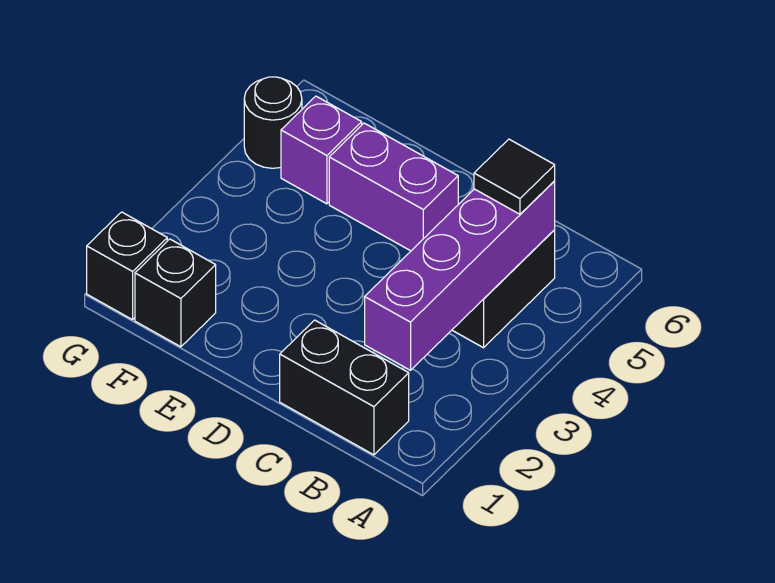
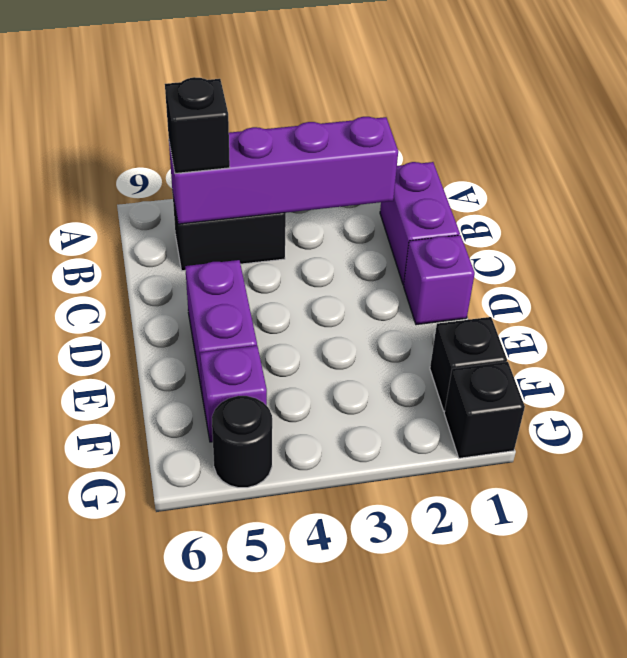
black 1x2 brick [280,320,409,455] -> purple 1x2 brick [380,162,460,285]
black 1x1 tile [474,139,555,214] -> black 1x1 brick [165,77,230,173]
none -> purple 1x1 brick [404,235,475,325]

